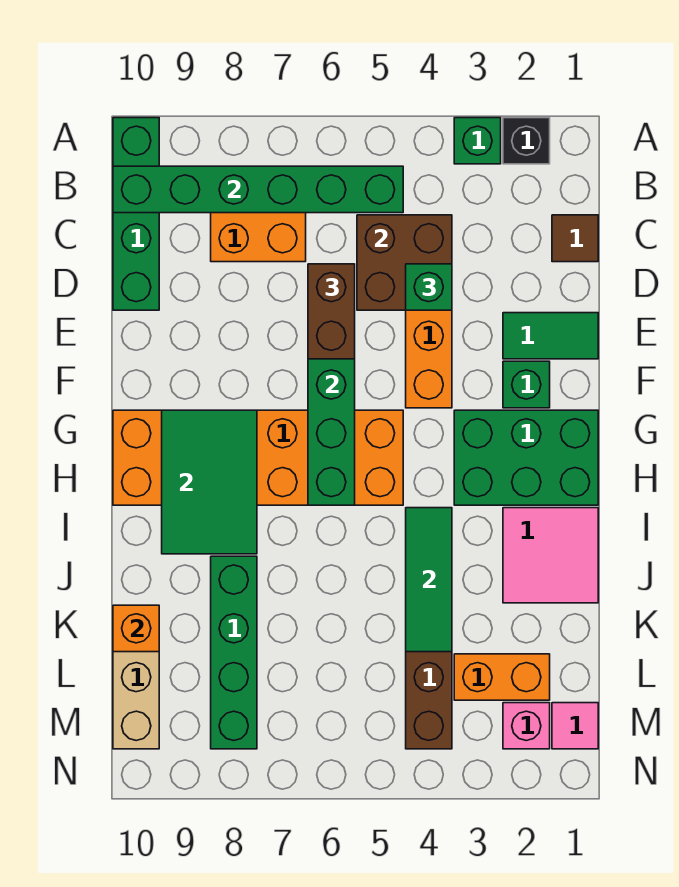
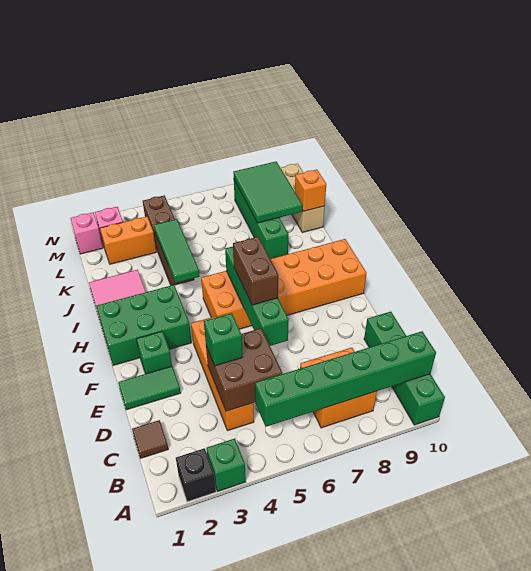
brown 1x2 brick [308,264,355,359] -> brown 1x2 brick moved to [233,237,278,305]
green 2x3 tile [162,410,257,554] -> green 2x3 tile moved to [233,162,303,223]
pink 1x1 tile [552,703,598,749] -> pink 1x1 brick [71,213,103,254]

